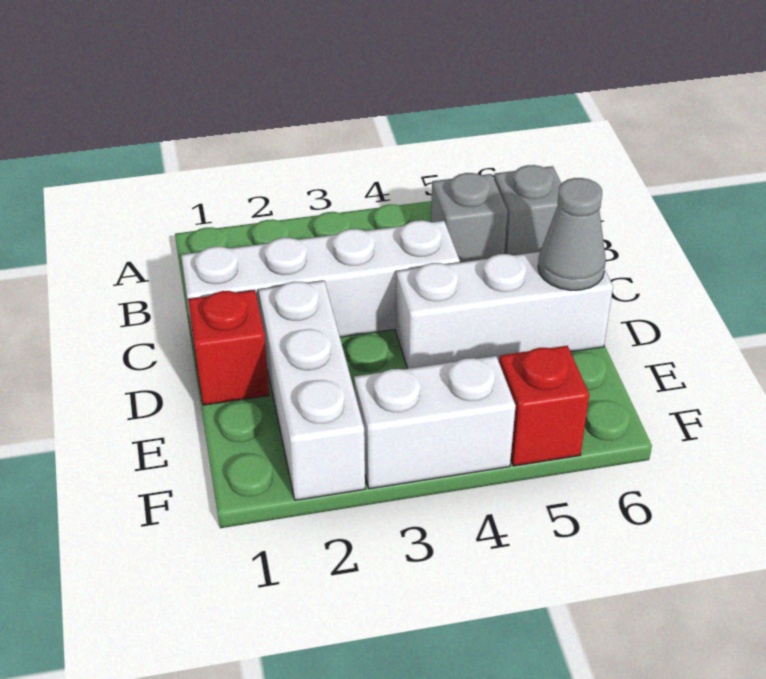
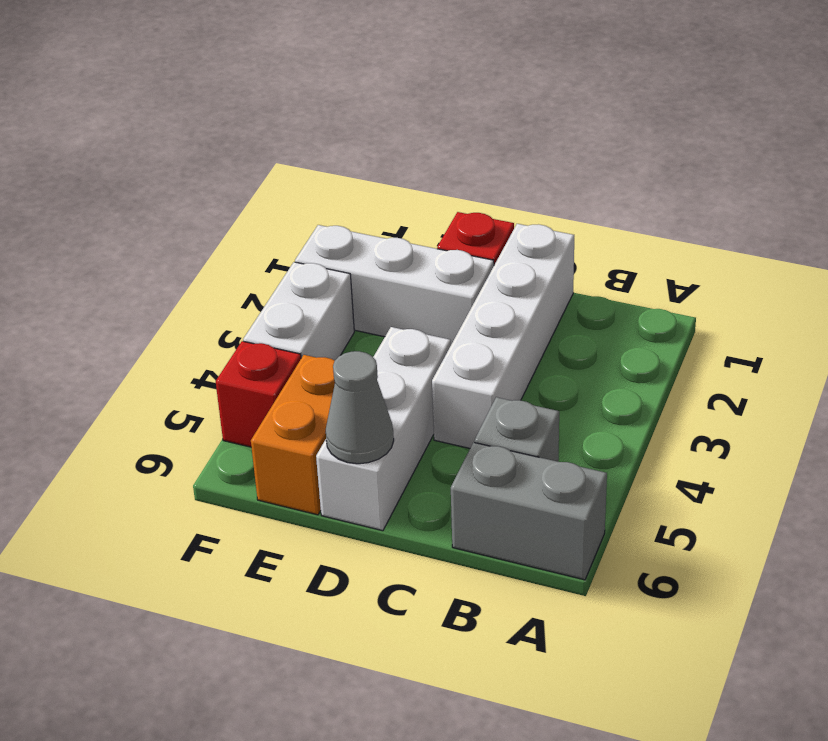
grey 1x1 brick [494,165,562,255] -> grey 1x2 brick [451,442,607,580]
none -> orange 1x2 brick [251,355,335,515]

